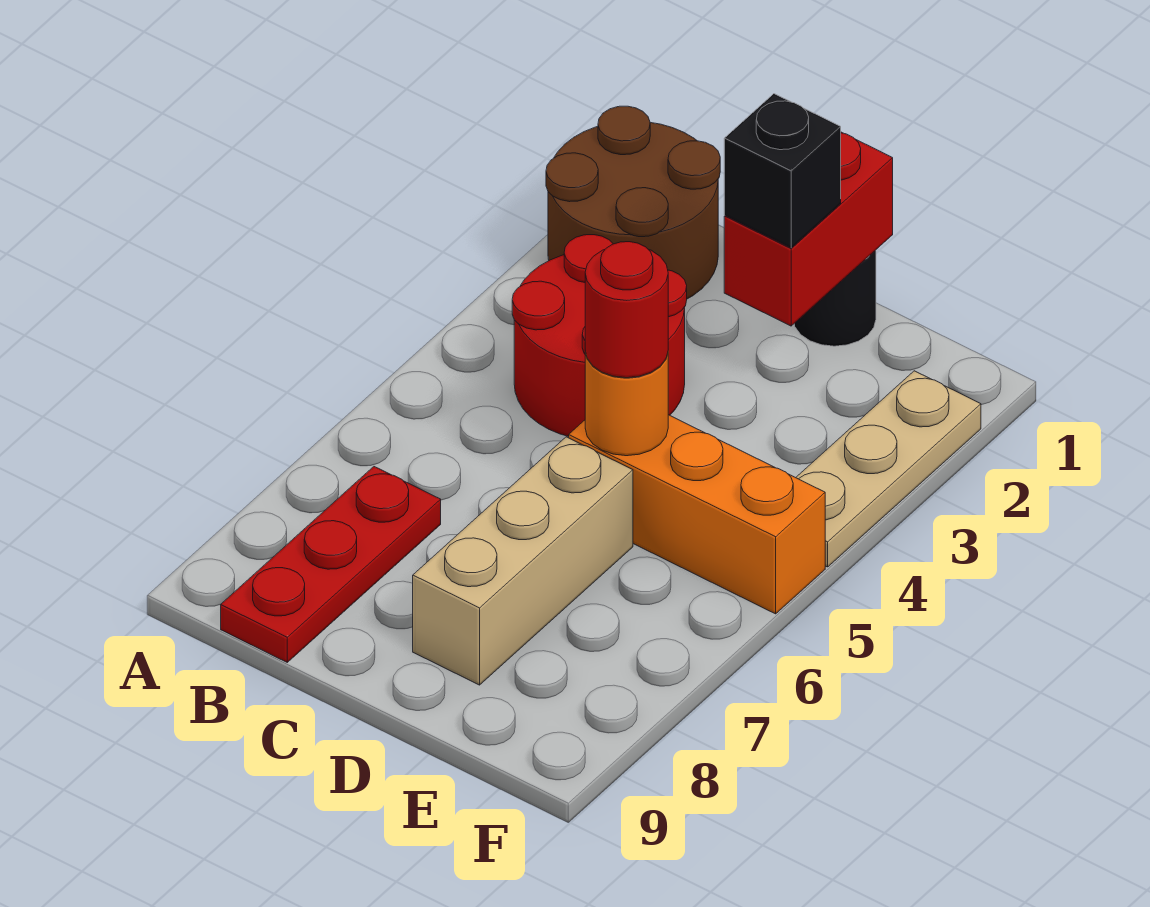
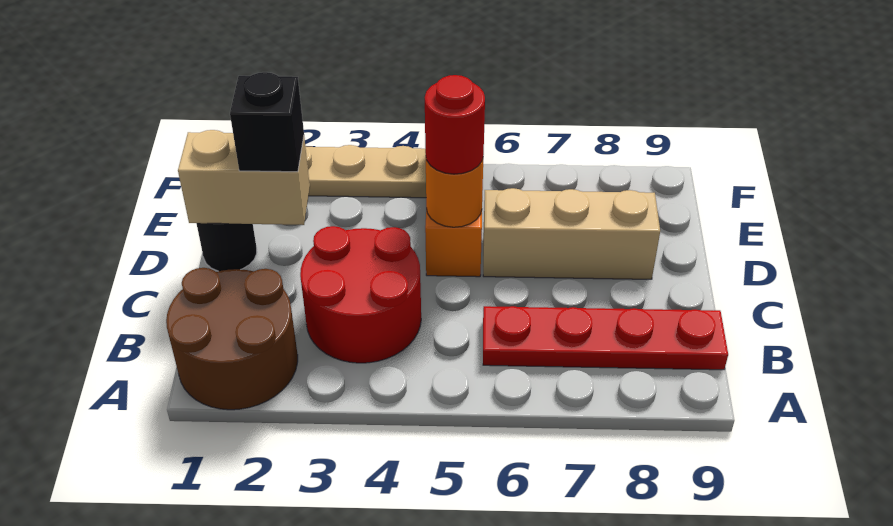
red 1x3 plate [221,467,441,662] -> red 1x4 plate [483,306,728,370]
red 1x2 brick [724,132,893,326] -> tan 1x2 brick [178,130,310,225]

